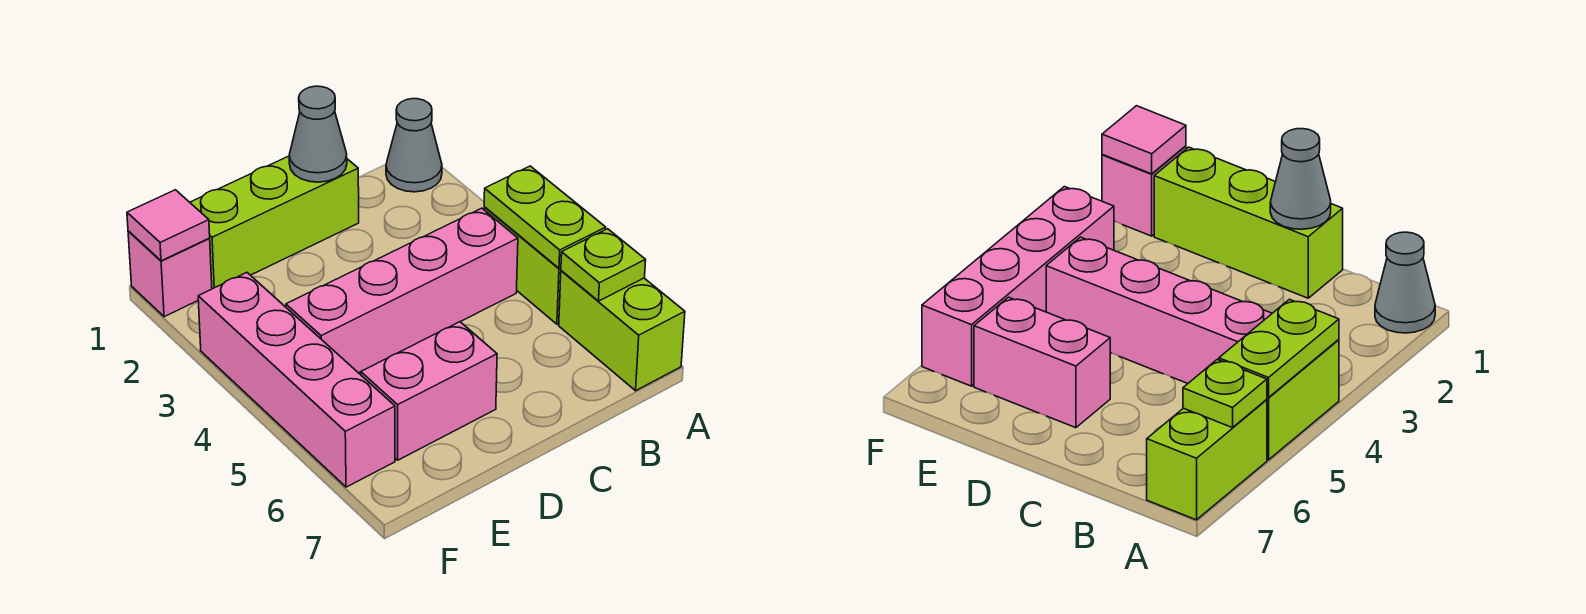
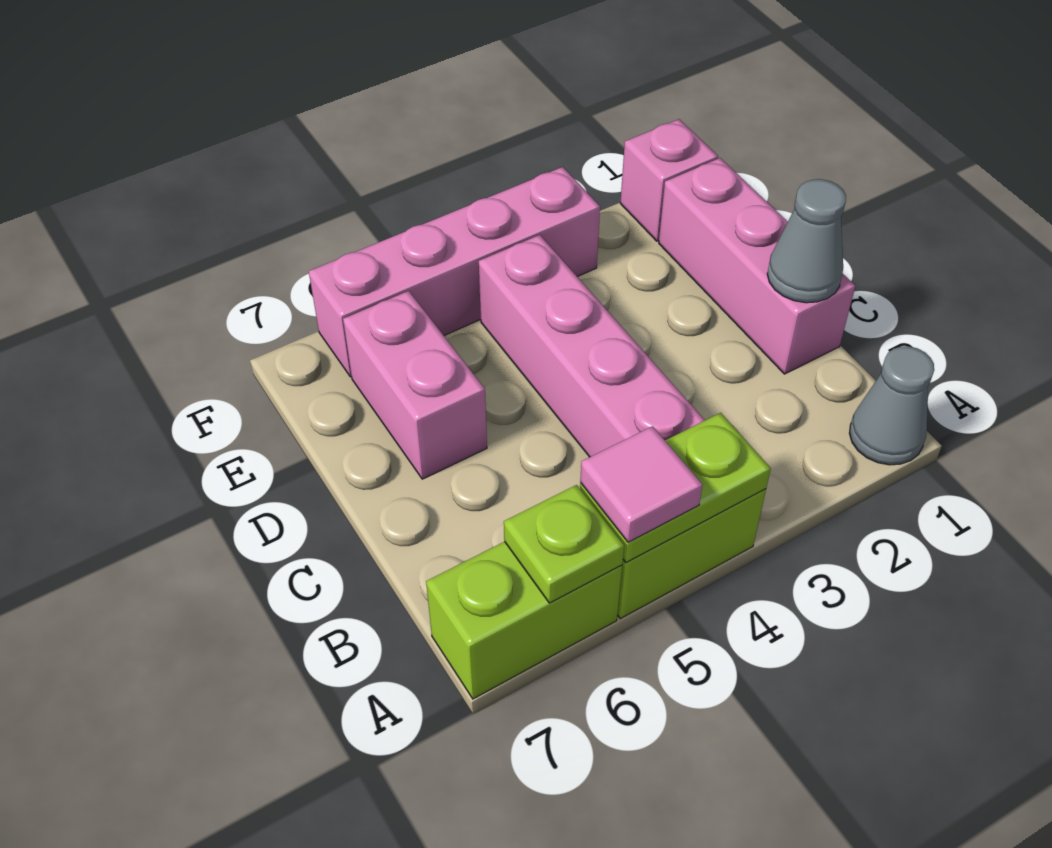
lime 1x3 brick [190,156,359,289] -> pink 1x3 brick [659,158,855,374]
pink 1x1 tile [127,190,210,261] -> pink 1x1 tile moved to [580,426,703,542]

